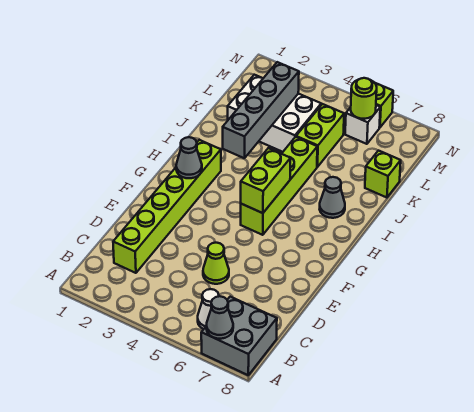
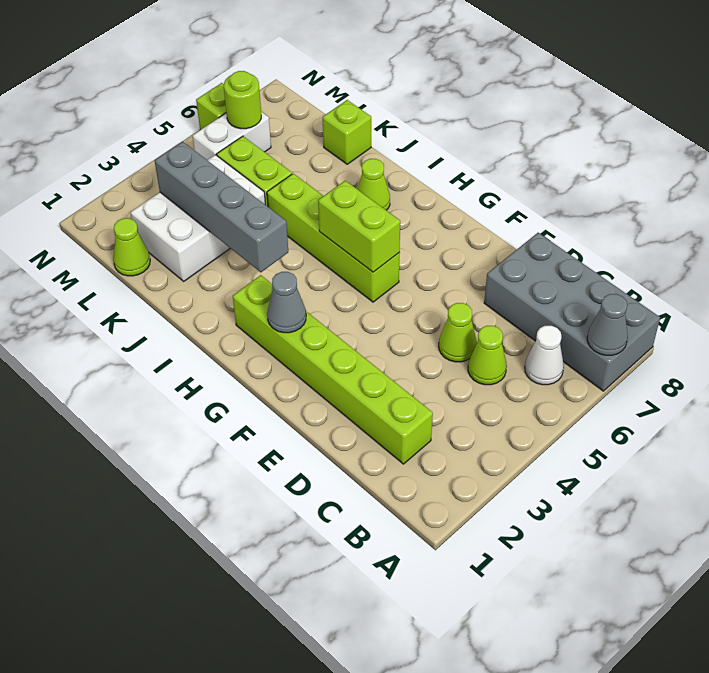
grey 2x2 brick [201,297,277,375] -> grey 2x4 brick [484,233,660,391]
none -> lime 1x1 cone [468,326,507,385]
grey 1x1 cone [320,177,345,218] -> lime 1x1 cone [358,159,390,210]
none -> lime 1x1 cone [113,218,150,276]
white 1x1 brick [345,105,380,144] -> white 1x2 brick [193,112,271,160]

